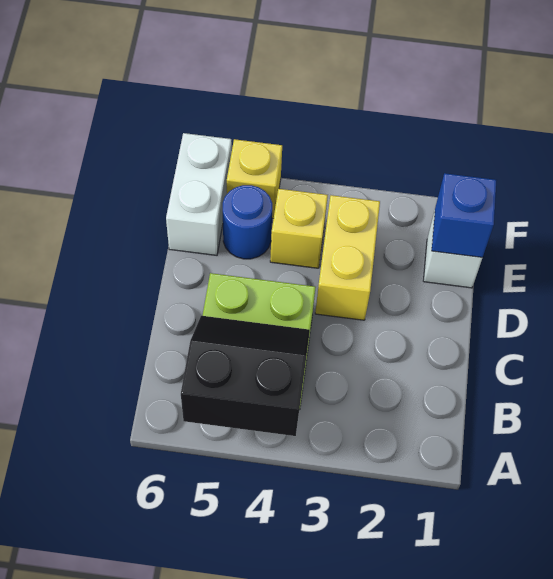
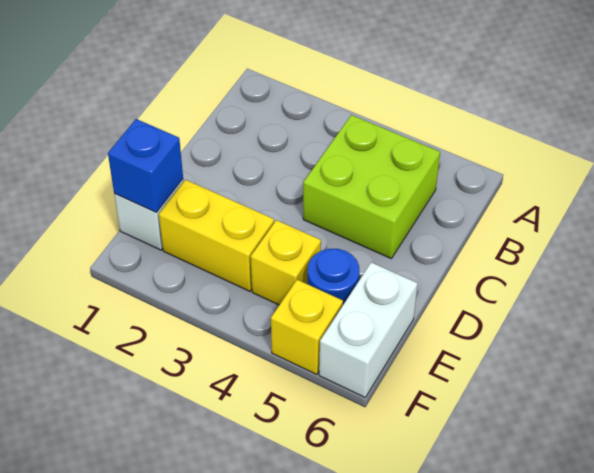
black 2x2 slope [181,316,310,436] -> none
yellow 1x2 brick [315,195,380,320] -> yellow 1x2 brick turned to [159,180,274,291]

